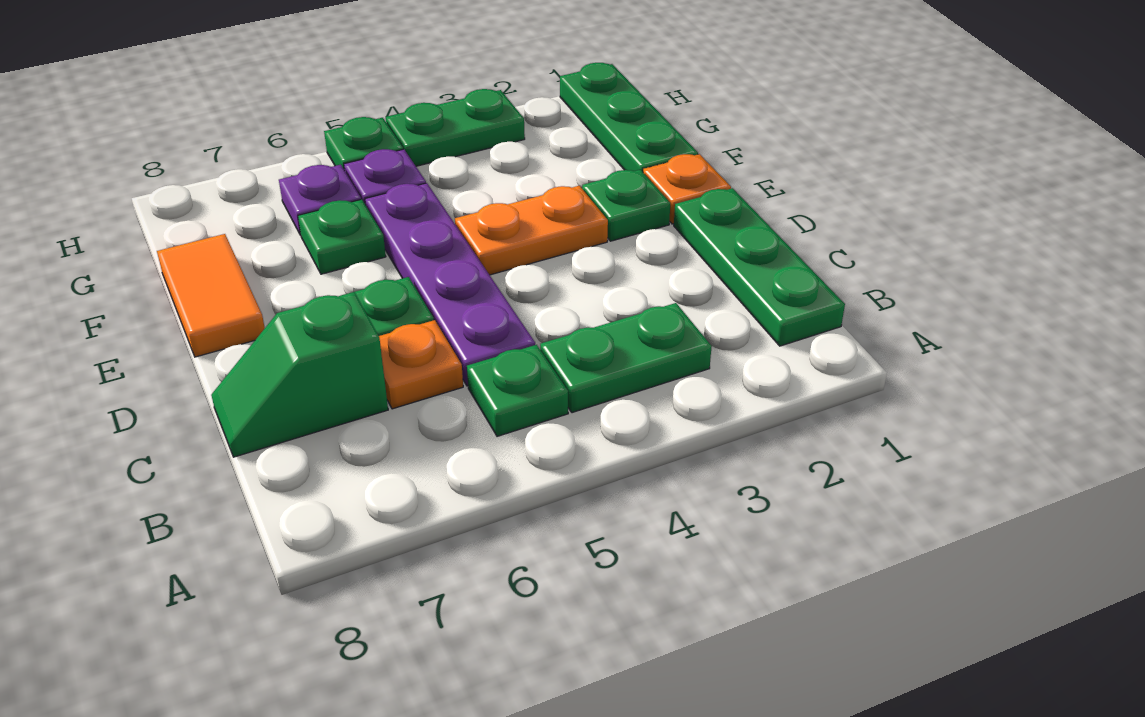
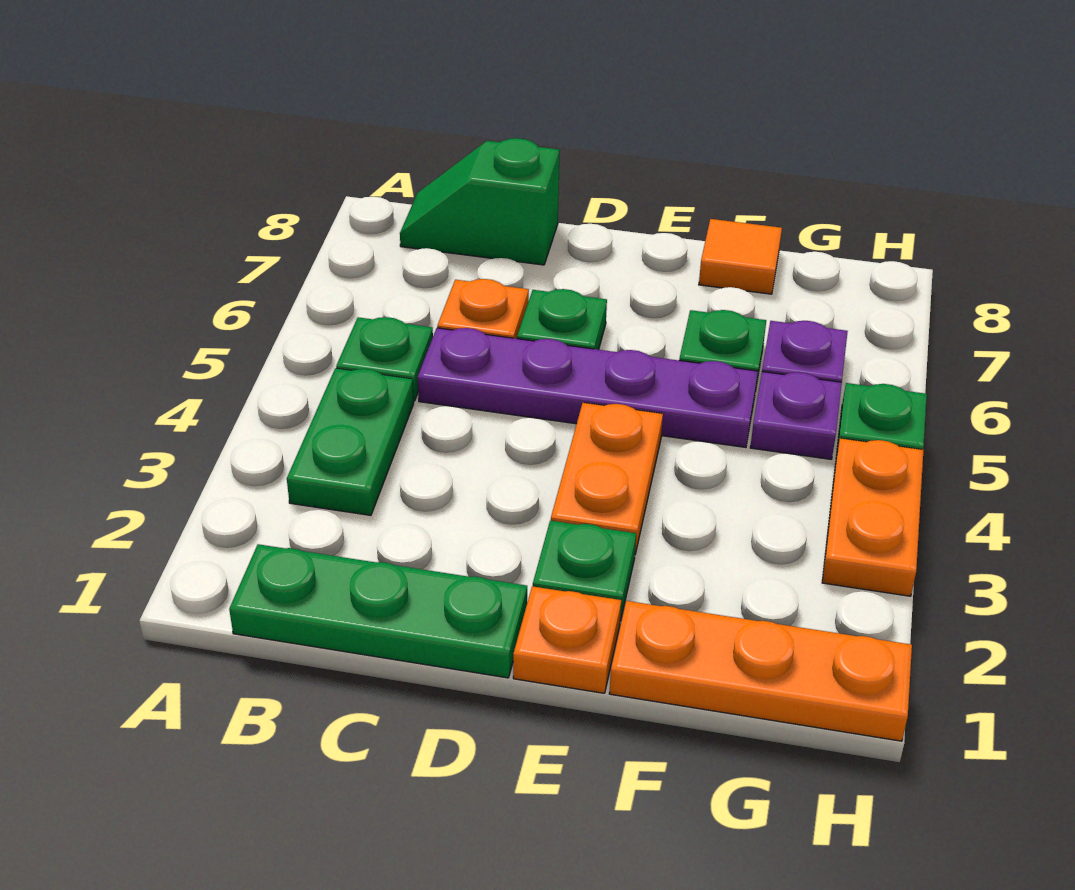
green 1x2 slope [211,292,388,457] -> green 1x2 slope turned to [400,138,560,265]
orange 1x2 tile [157,234,265,357] -> orange 1x1 tile [699,219,782,294]
green 1x3 plate [560,63,698,172] -> orange 1x3 plate [609,601,912,741]
green 1x2 plate [386,89,525,166] -> orange 1x2 plate [822,438,923,596]

